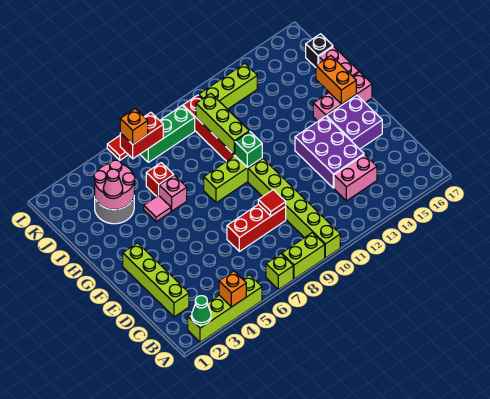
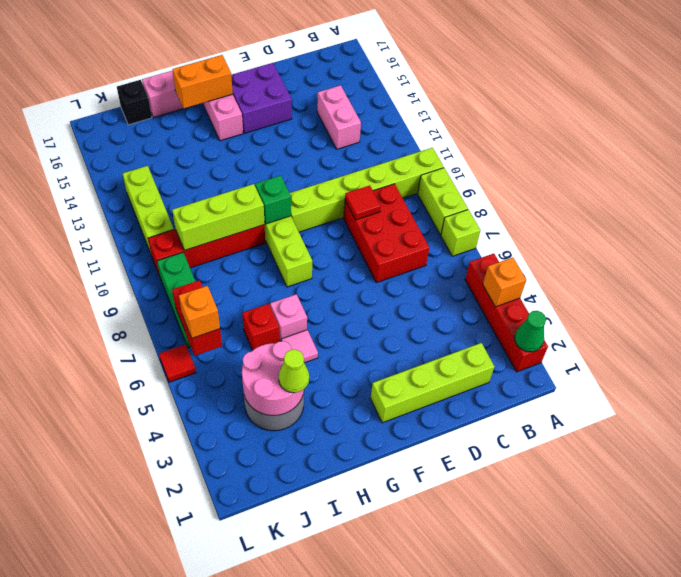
lime 1x4 brick [188,275,262,342] -> red 1x4 brick [465,253,548,372]
red 1x3 brick [227,204,286,251] -> red 2x3 brick [344,184,429,283]
purple 2x3 brick [295,116,364,188] -> none
pink 1x1 cone [103,169,123,199] -> lime 1x1 cone [279,349,309,393]

